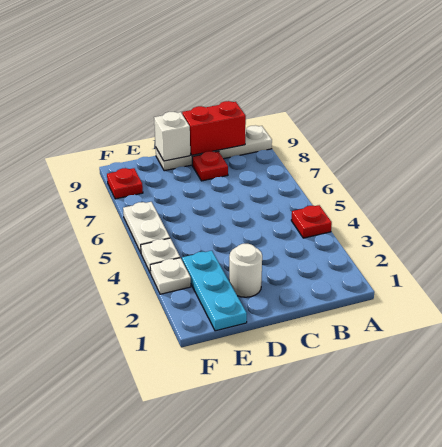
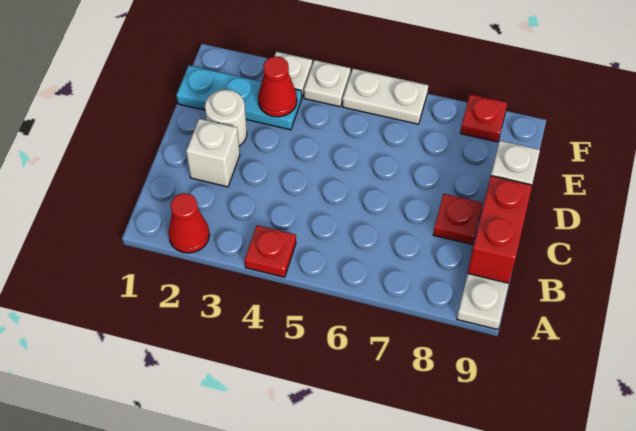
none -> red 1x1 cone [168,193,210,253]
none -> white 1x1 brick [186,119,240,187]
none -> red 1x1 cone [258,56,297,117]

